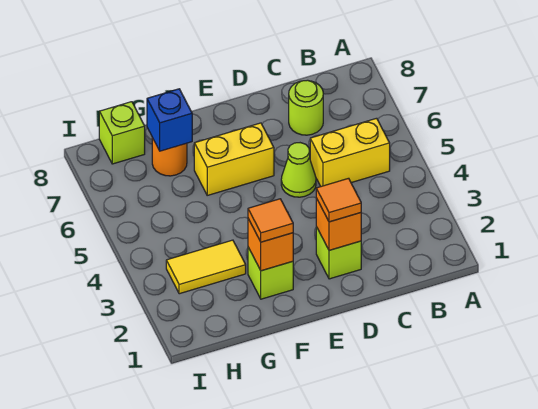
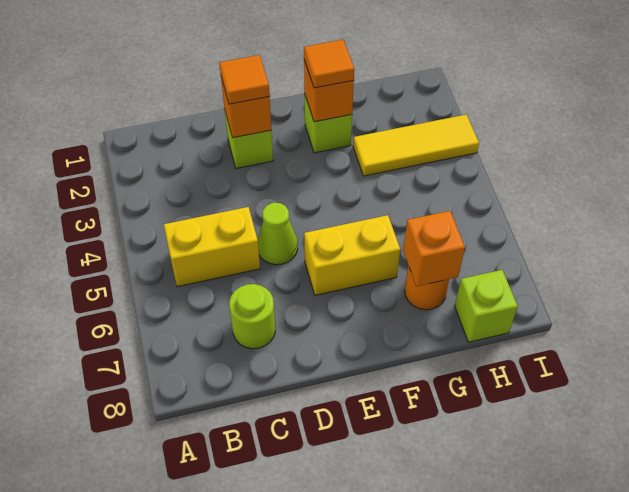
yellow 1x2 tile [166,240,246,294] -> yellow 1x3 tile [353,115,479,176]
blue 1x1 brick [147,89,192,151] -> orange 1x1 brick [403,211,465,286]

